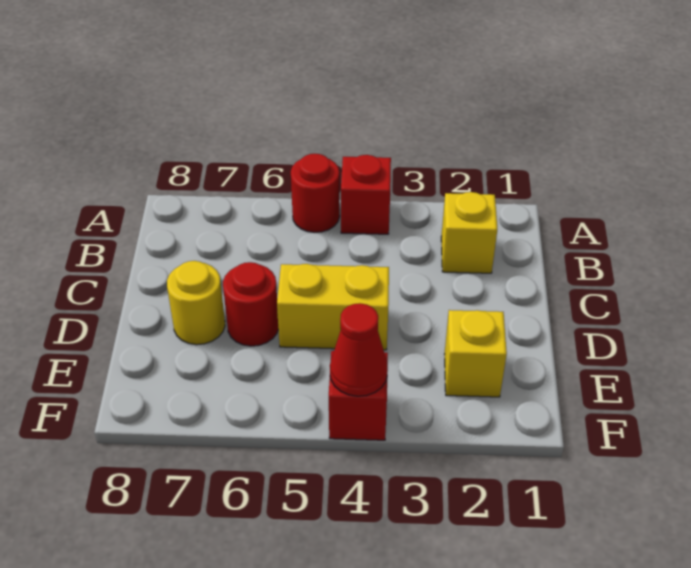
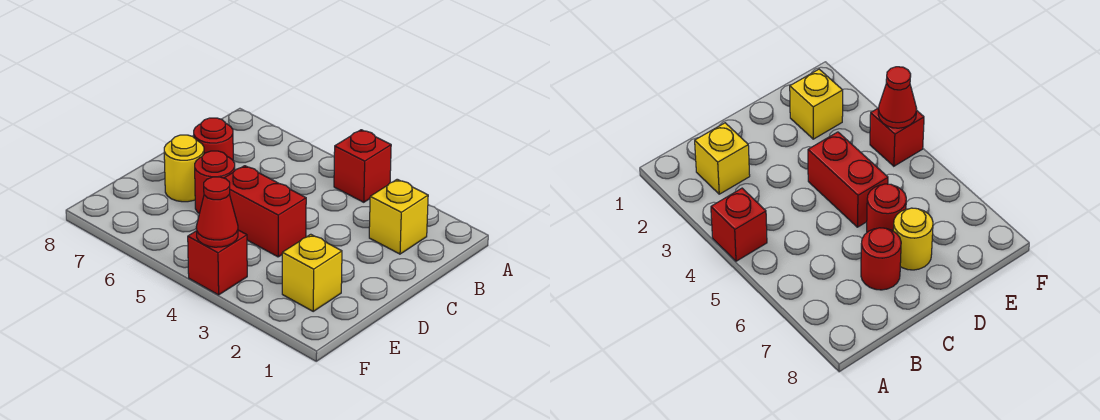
red 1x1 round brick [291,154,340,232] -> red 1x1 round brick moved to [194,118,233,160]
yellow 1x2 brick [277,264,389,350] -> red 1x2 brick [225,166,306,257]

